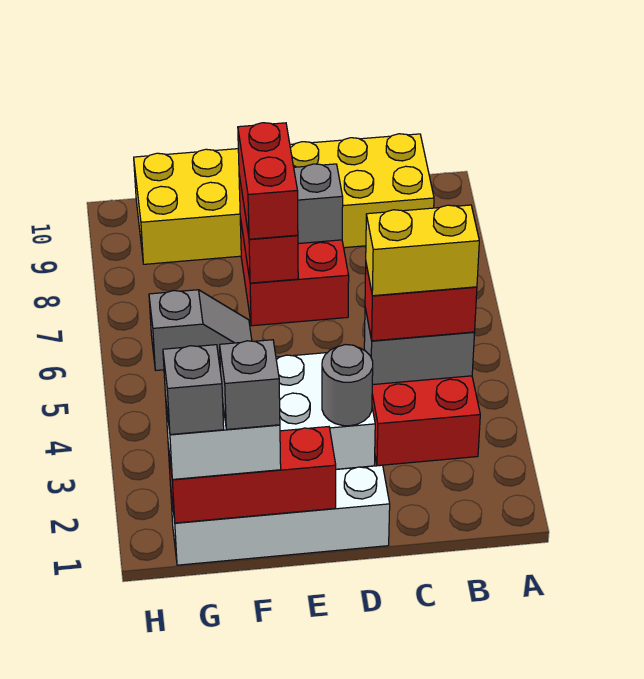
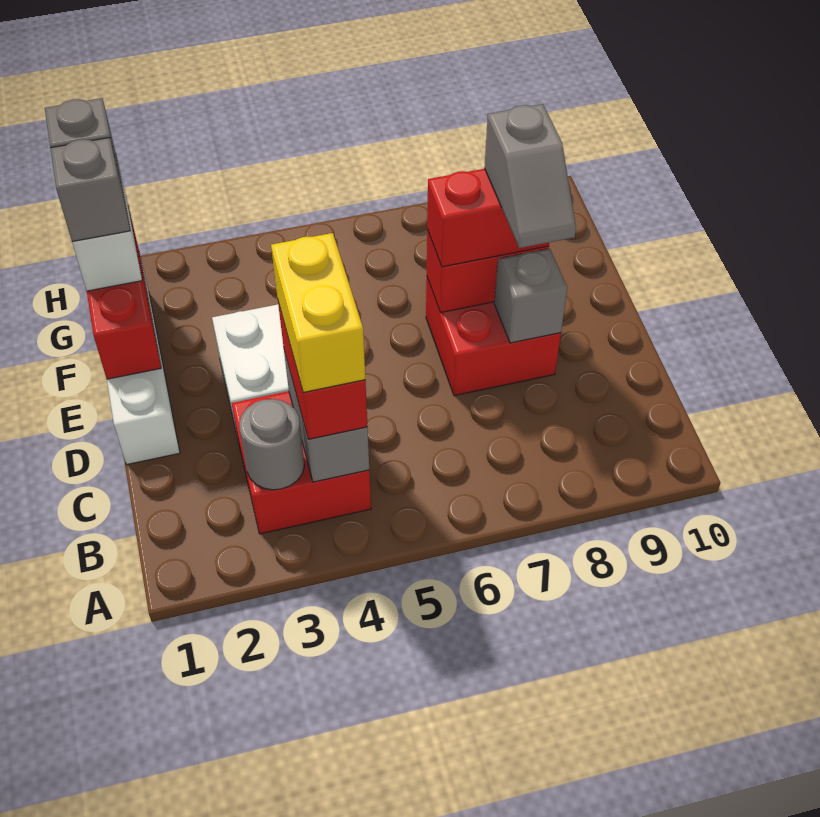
yellow 2x6 brick [134,134,434,264] -> none
grey 1x1 round brick [322,345,373,426] -> grey 1x1 round brick moved to [239,399,304,490]
grey 1x2 slope [149,290,252,370] -> grey 1x2 slope moved to [484,104,576,248]

